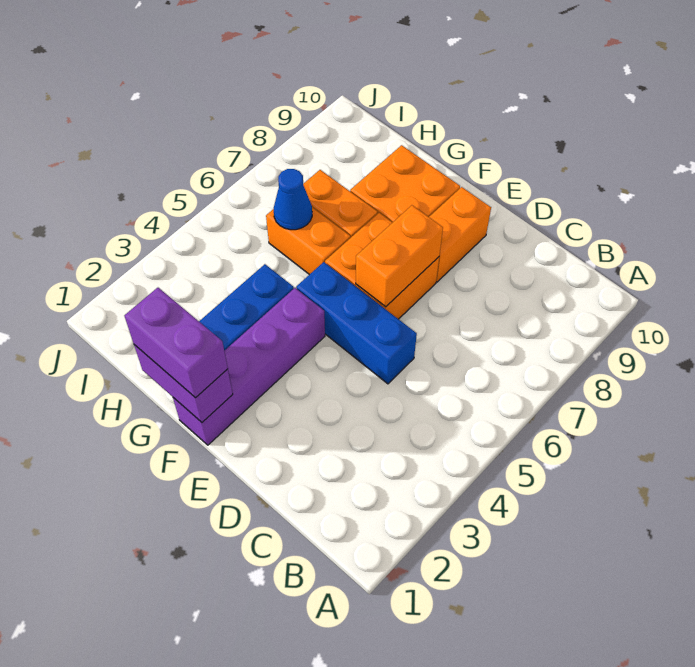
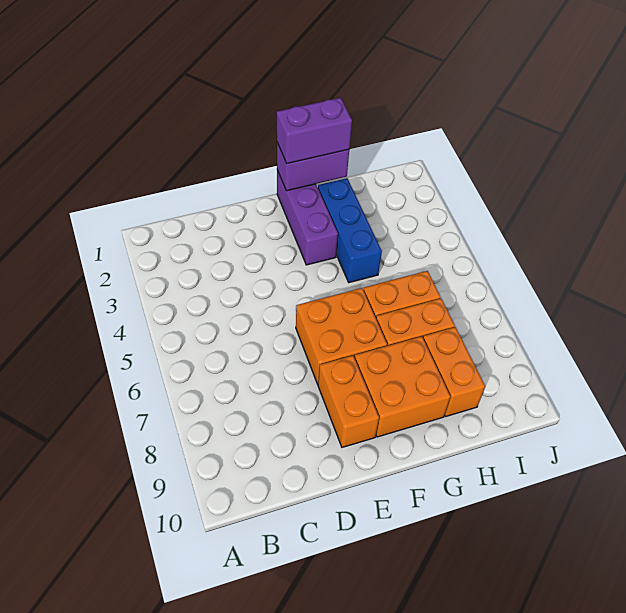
blue 1x3 brick [296,262,417,384] -> none
orange 1x2 brick [356,205,443,307] -> orange 1x2 brick moved to [423,327,485,416]
purple 1x4 brick [173,288,325,445] -> purple 1x3 brick [277,170,338,265]
blue 1x1 cone [274,169,312,230] -> none

